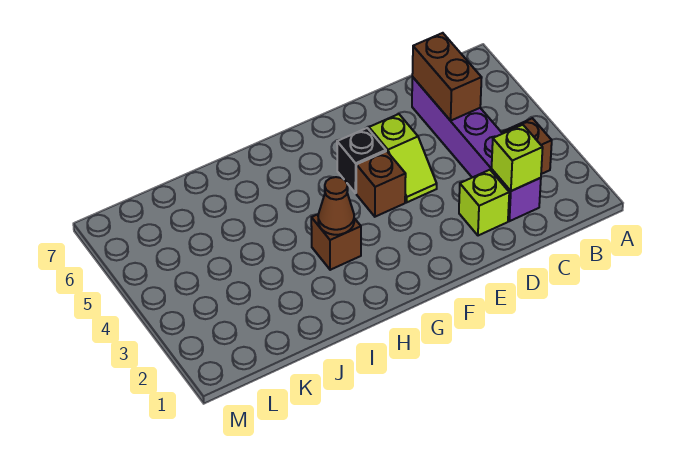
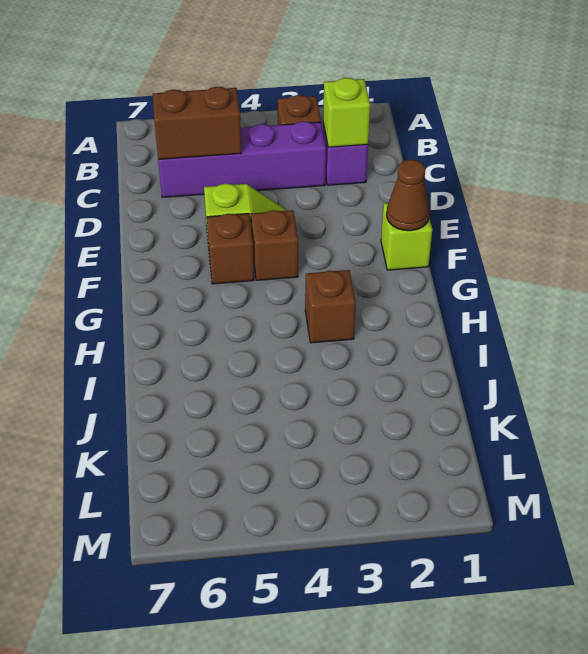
lime 1x1 brick [459,170,509,236] -> lime 1x1 brick moved to [381,203,432,270]
black 1x1 brick [337,128,386,193] -> brown 1x1 brick [207,214,254,284]
brown 1x1 cone [318,177,354,235] -> brown 1x1 cone moved to [387,160,430,231]

